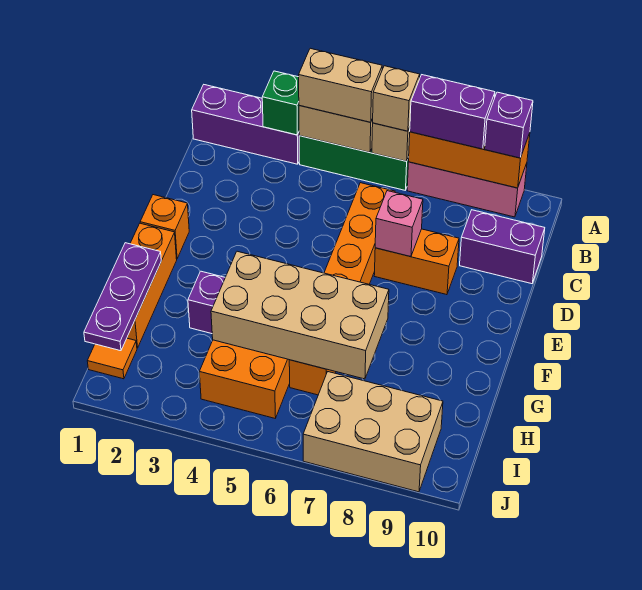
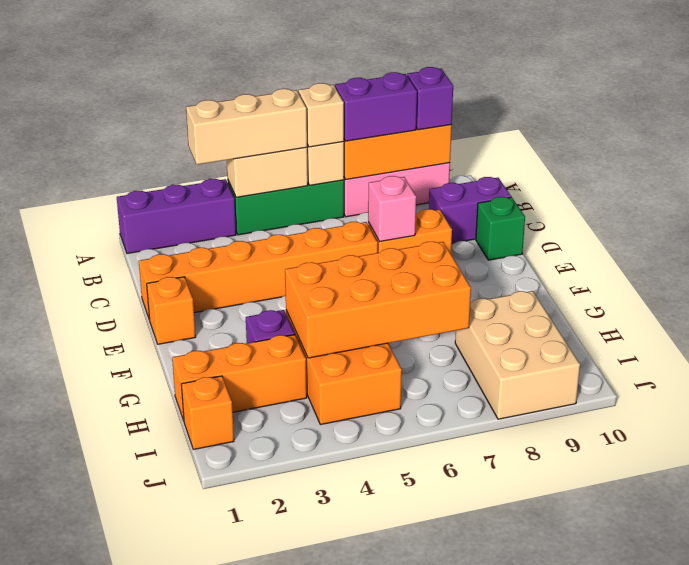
green 1x1 brick [262,71,299,135] -> green 1x1 brick moved to [476,197,525,260]
tan 1x2 brick [299,48,382,122] -> tan 1x3 brick [186,89,307,165]
orange 1x6 brick [289,183,395,395] -> orange 1x6 brick turned to [139,222,378,320]
orange 1x3 brick [127,223,177,348] -> orange 1x3 brick turned to [172,335,307,421]
purple 1x3 plate [84,243,161,351] -> none
tan 2x4 brick [211,251,389,379] -> orange 2x4 brick [285,242,471,358]
orange 1x1 tile [87,338,137,379] -> orange 1x1 brick [181,376,234,449]
tan 2x3 brick [303,372,443,492] -> tan 2x3 brick turned to [455,291,580,419]

